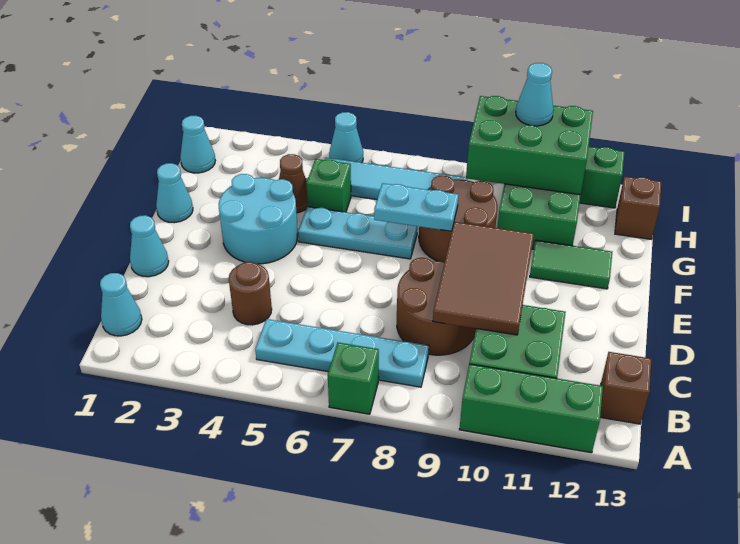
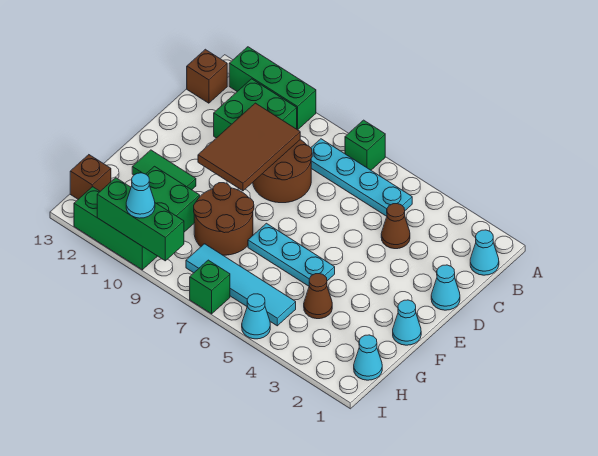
brown 1x1 round brick [229,262,272,325] -> brown 1x1 cone [381,204,410,249]
cyan 2x2 round brick [219,174,298,264] -> none
cyan 1x2 plate [374,183,459,231] -> none
green 1x1 brick [306,159,351,212] -> green 1x1 brick moved to [190,260,230,314]
green 2x3 brick [466,96,593,195] -> green 1x3 brick [97,178,184,261]

